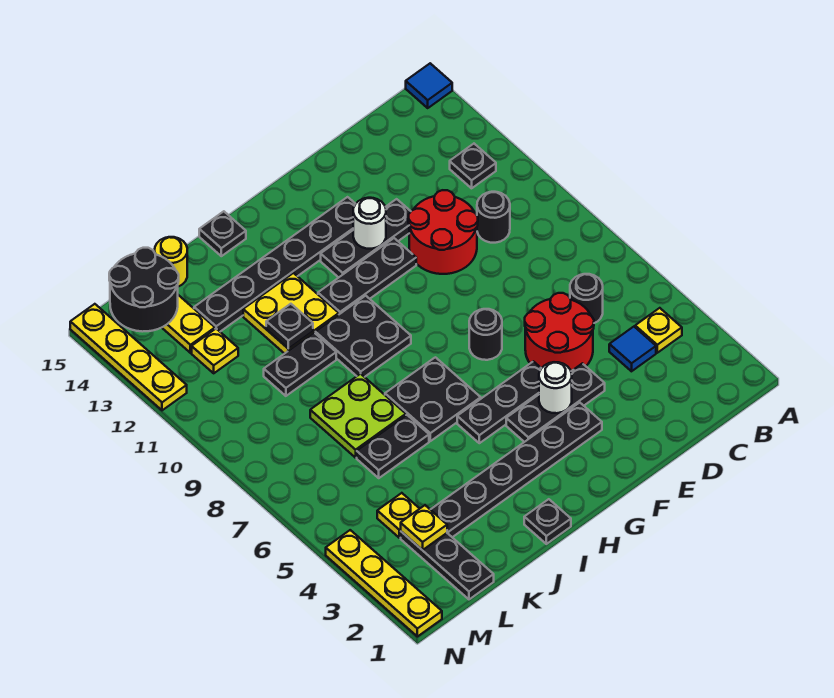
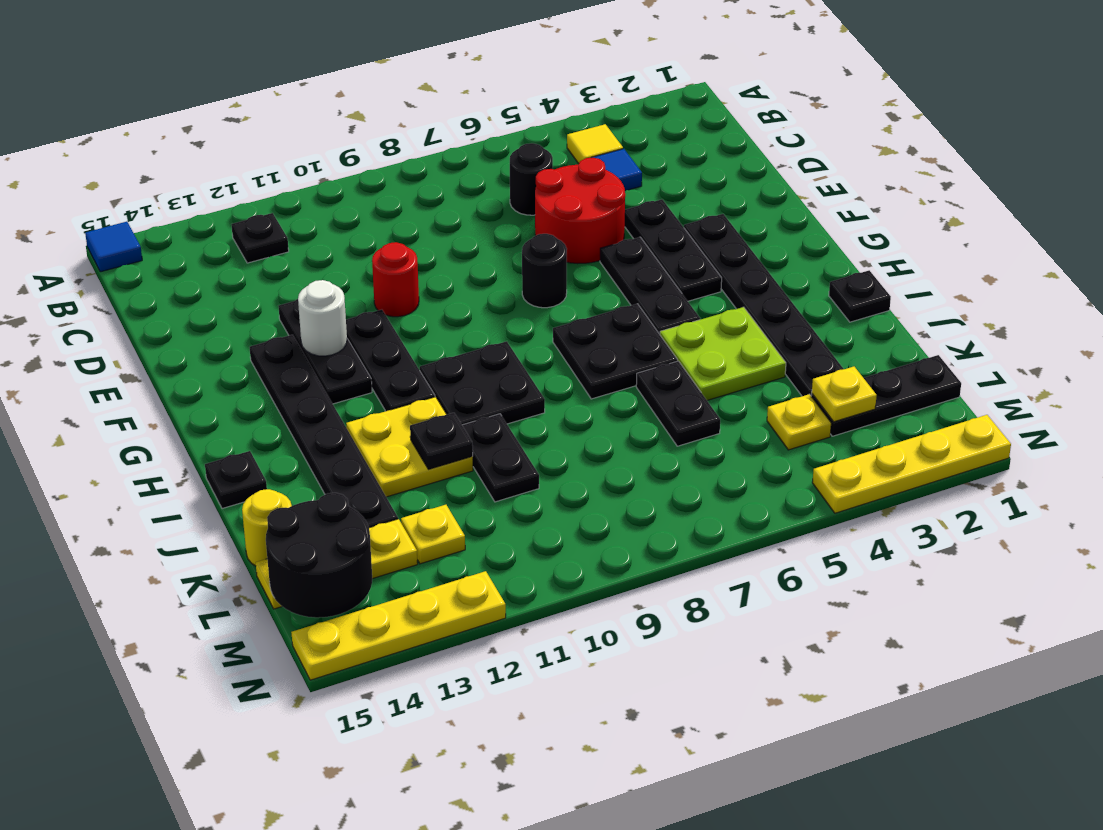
yellow 1x1 plate [635,308,682,353] -> yellow 1x1 tile [567,124,623,164]
black 1x1 round brick [477,192,510,243] -> none
red 2x2 round brick [408,190,478,274] -> red 1x1 round brick [372,242,419,317]
white 1x1 round brick [539,362,572,413] -> none
lime 2x2 plate [310,374,406,458] -> lime 2x2 plate moved to [660,307,786,400]

